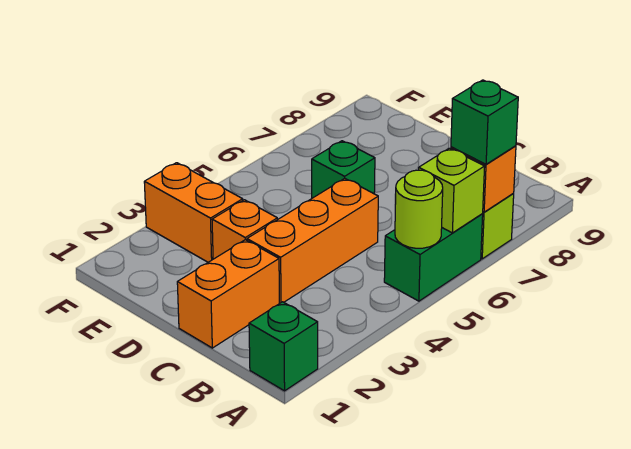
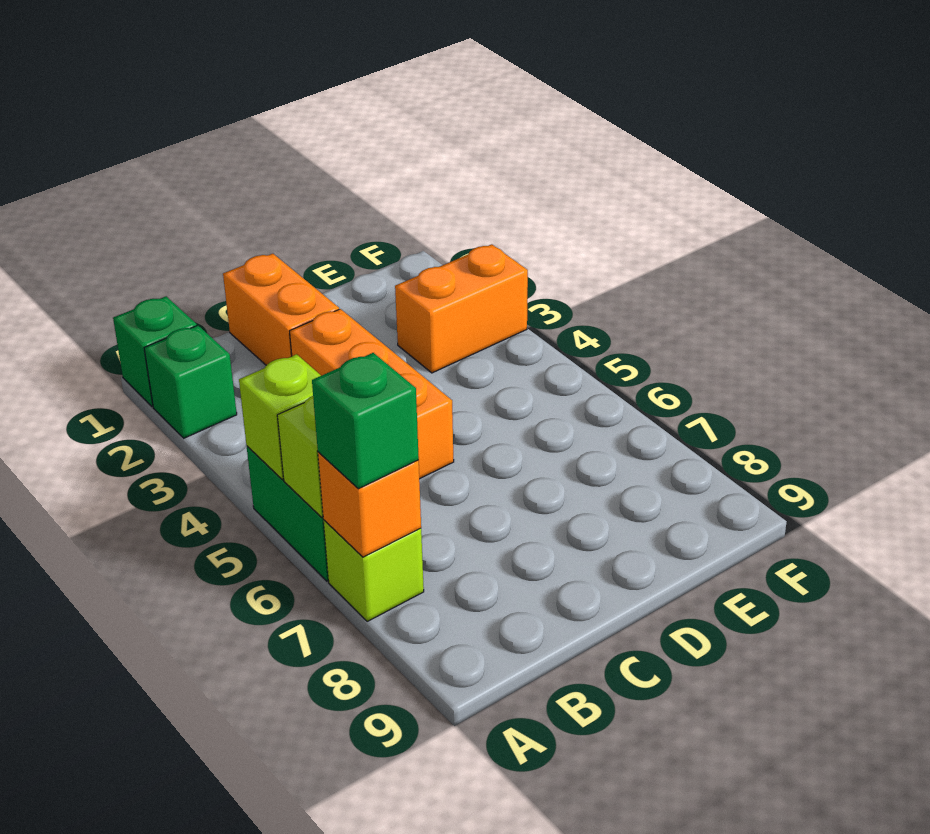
lime 1x1 round brick [395,170,443,248] -> lime 1x1 brick [239,354,321,480]
orange 1x1 brick [212,200,277,259] -> none
green 1x1 brick [312,141,375,198] -> green 1x1 brick moved to [144,325,237,438]

